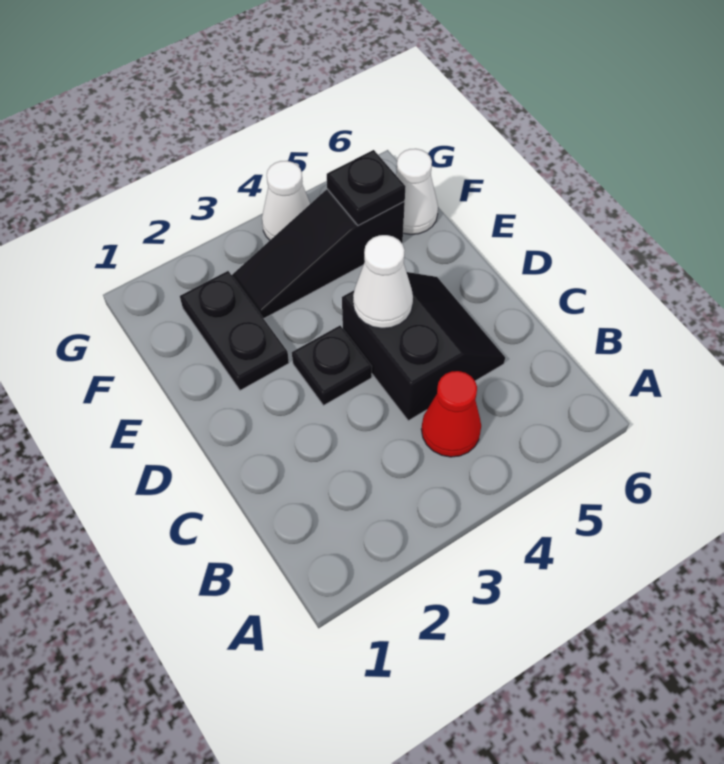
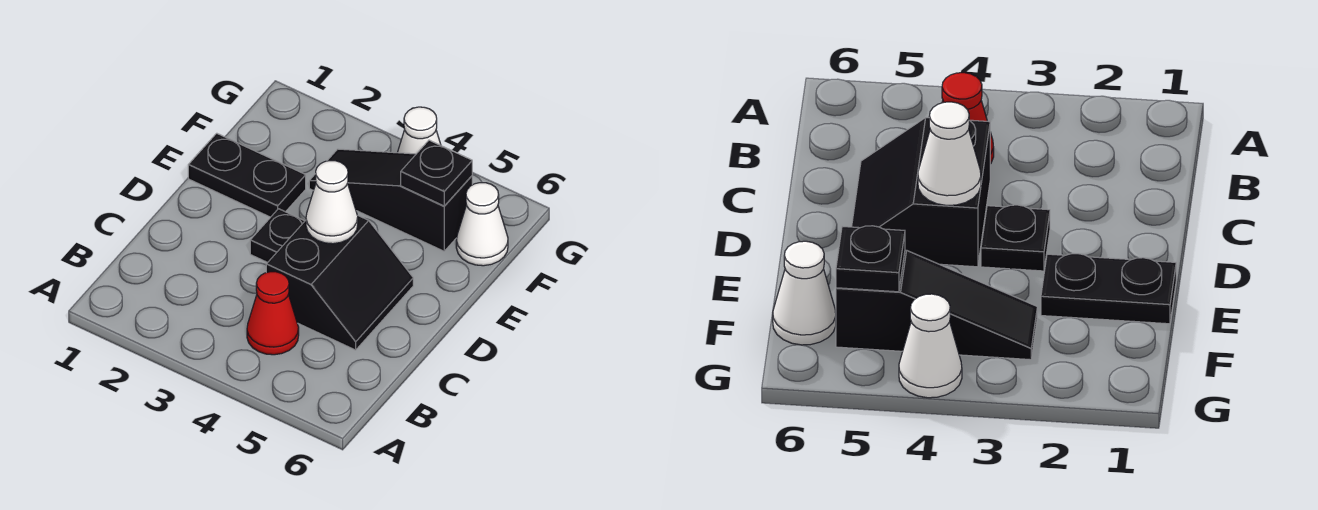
black 1x2 plate [180,271,289,390] -> black 1x2 plate turned to [188,133,306,217]

